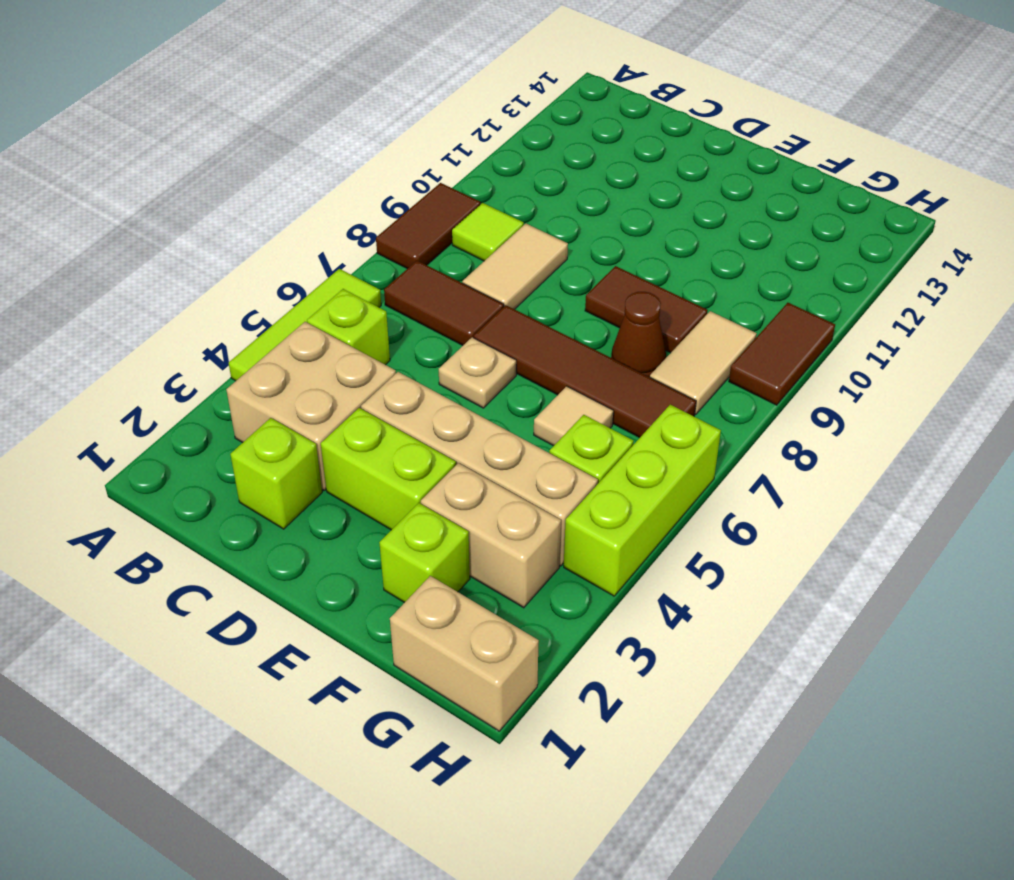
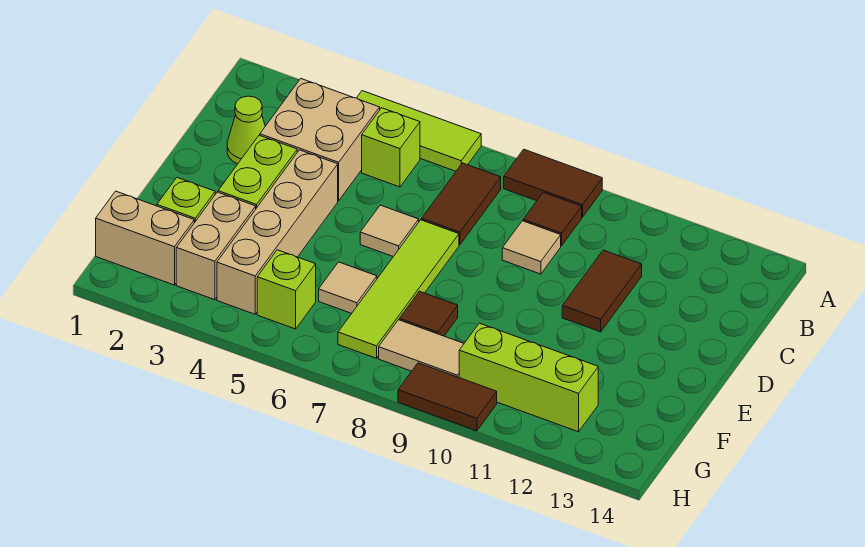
lime 1x1 tile [452,203,524,261] -> brown 1x1 tile [523,192,582,246]
lime 1x1 brick [230,418,322,529] -> lime 1x1 cone [227,96,265,164]
tan 1x2 tile [462,224,568,309] -> tan 1x1 tile [502,221,561,274]
tan 1x1 plate [439,337,516,408] -> tan 1x1 tile [360,205,419,257]
brown 1x4 tile [474,305,696,438] -> lime 1x4 tile [338,220,459,358]
brown 1x2 tile [585,266,708,353] -> brown 1x2 tile moved to [562,250,642,332]
brown 1x1 cone [611,292,666,377] -> brown 1x1 tile [399,291,458,336]
tan 1x2 brick [390,576,539,731] -> tan 1x2 brick turned to [96,191,194,285]
lime 1x3 brick [564,405,721,596] -> lime 1x3 brick moved to [459,323,598,432]

